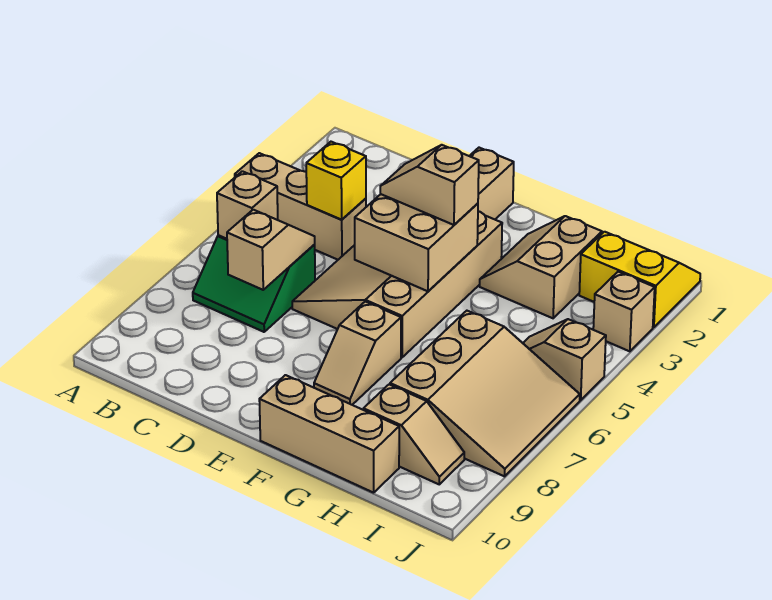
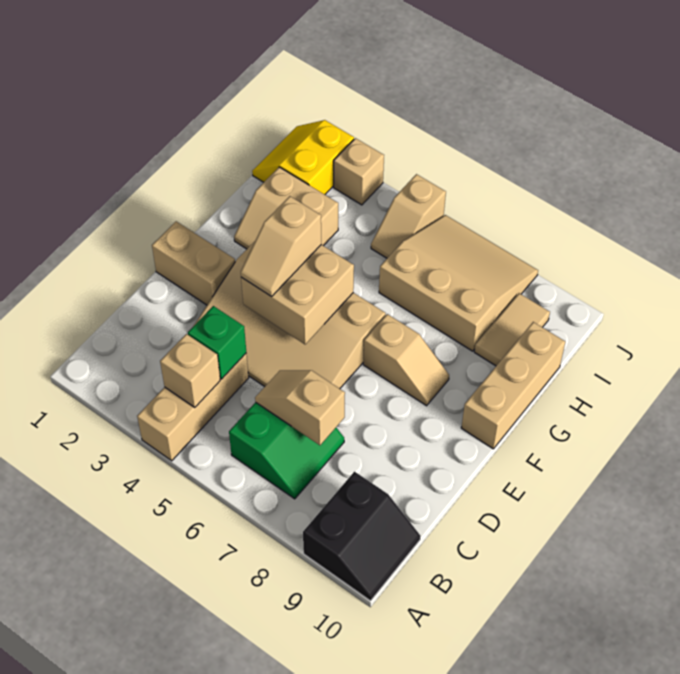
none -> black 2x2 slope [303,472,421,601]
tan 1x1 brick [217,171,278,239] -> tan 1x1 brick moved to [160,334,220,407]
yellow 1x1 brick [306,142,366,220] -> green 1x1 brick [188,306,246,379]
tan 1x2 slope [363,385,464,484] -> tan 1x2 tile [474,293,550,366]

